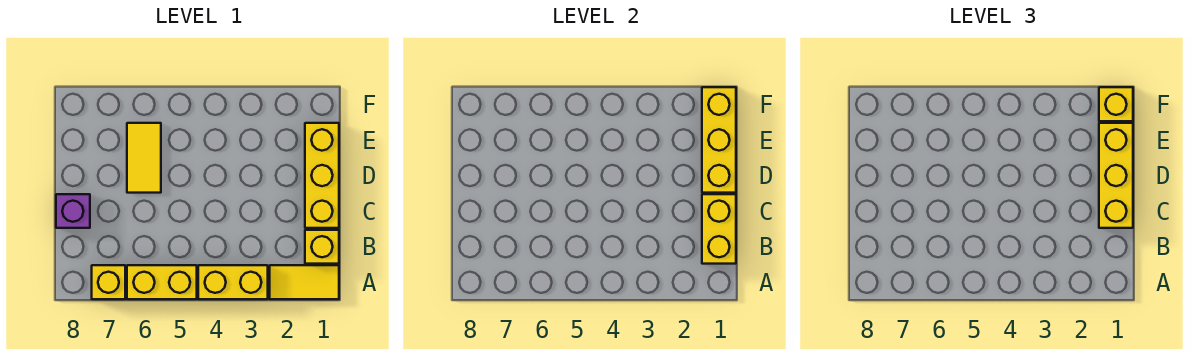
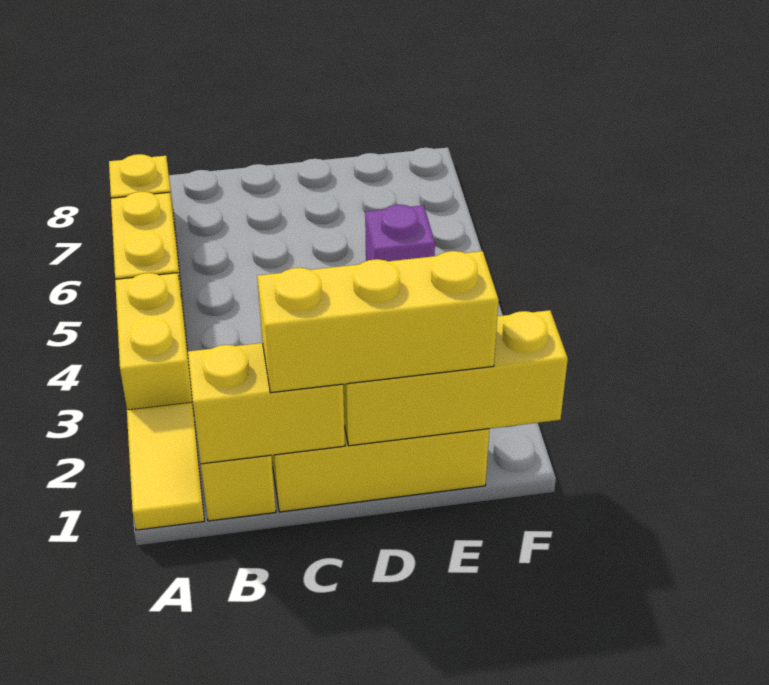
purple 1x1 brick [56,194,90,228] -> purple 1x1 brick moved to [365,205,435,261]
yellow 1x2 tile [127,123,161,193] -> none
yellow 1x1 brick [1099,87,1133,121] -> none

